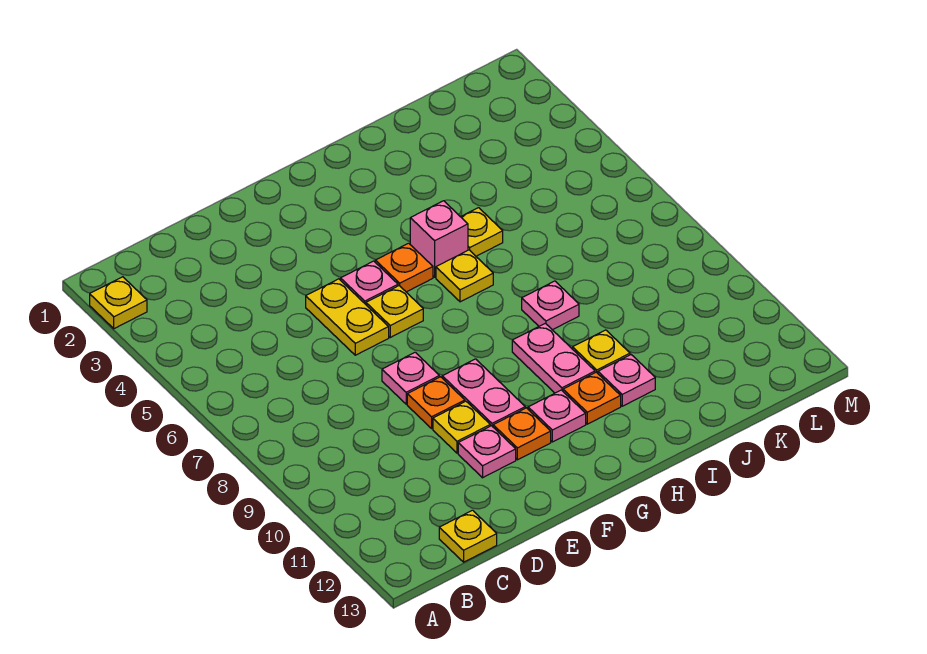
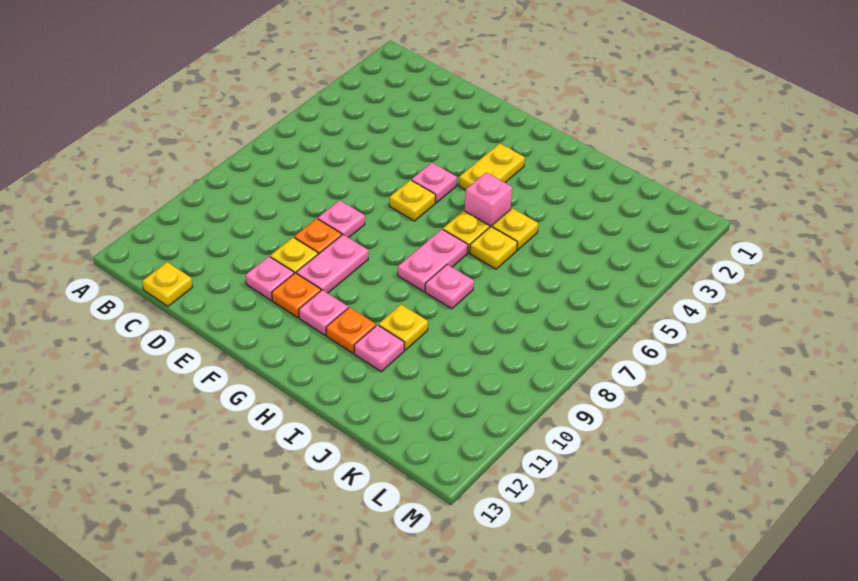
yellow 1x1 plate [90,277,147,329] -> yellow 1x1 plate moved to [470,227,517,269]
yellow 1x2 plate [306,279,389,355] -> yellow 1x2 plate moved to [459,143,525,190]
orange 1x1 plate [375,243,433,292] -> none
pink 1x2 plate [512,323,595,393] -> pink 1x2 plate moved to [398,229,468,292]

